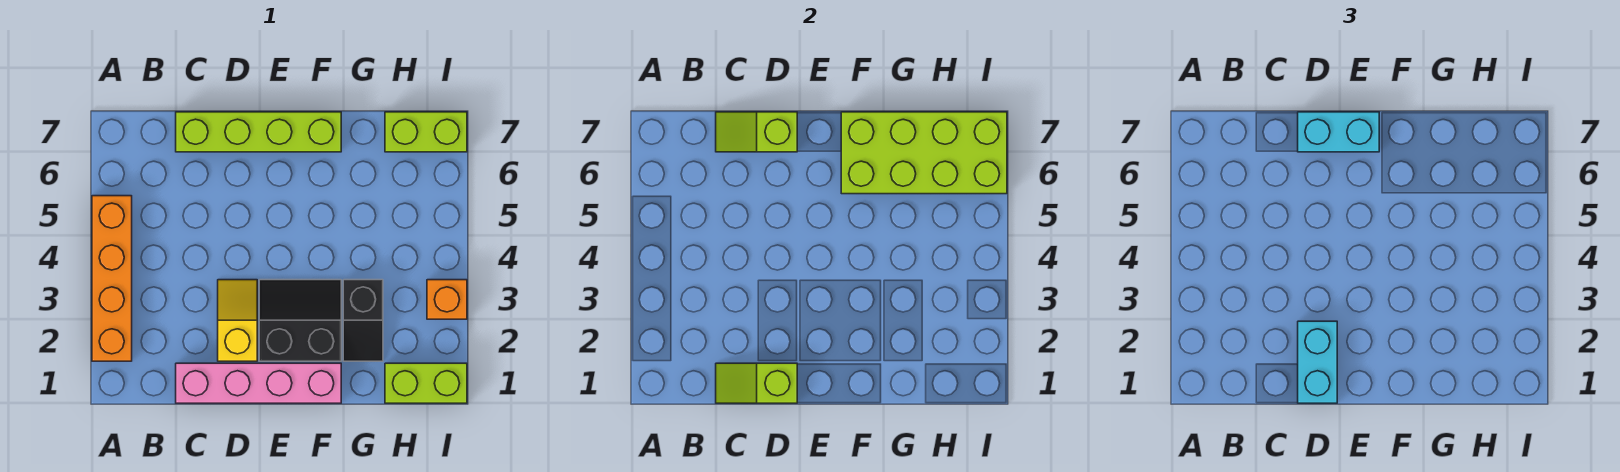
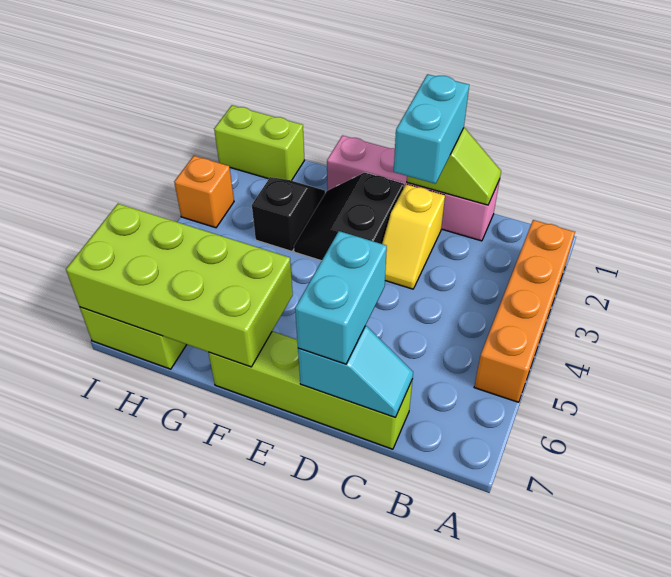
lime 1x2 slope [716,112,797,152] -> cyan 1x2 slope [298,326,413,417]
cyan 1x2 brick [1298,112,1379,152] -> cyan 1x2 brick turned to [295,231,387,364]
black 2x2 slope [259,280,341,361] -> black 2x2 slope turned to [294,173,404,261]

